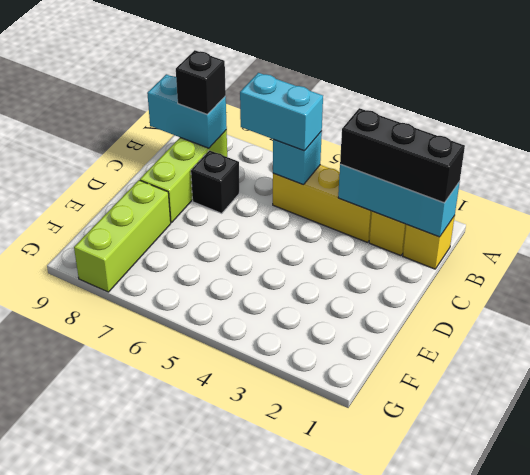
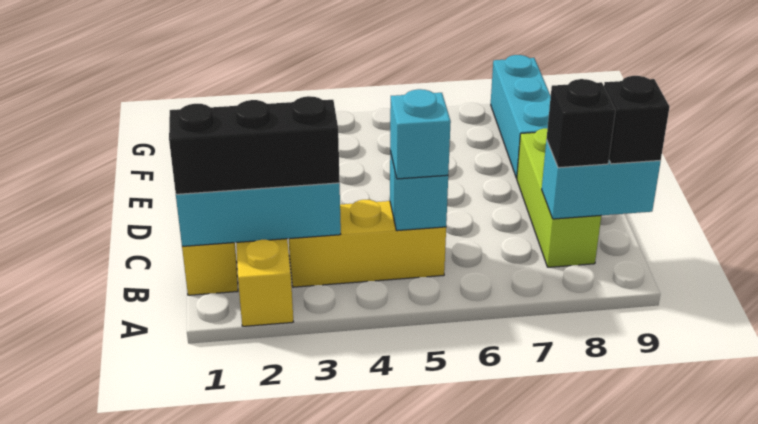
cyan 1x2 brick [240,73,323,151] -> cyan 1x1 brick [390,89,451,179]
black 1x1 brick [191,150,239,213] -> black 1x1 brick moved to [604,76,669,164]
lime 1x3 brick [74,180,171,292] -> cyan 1x3 brick [491,55,551,178]

